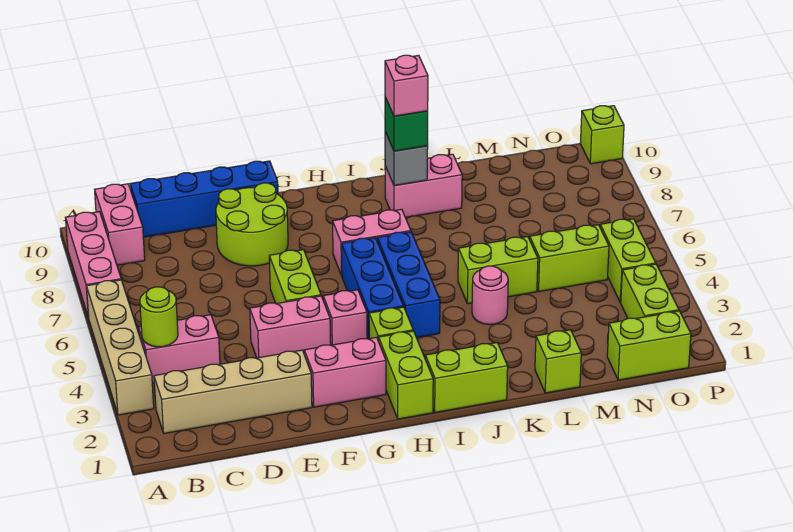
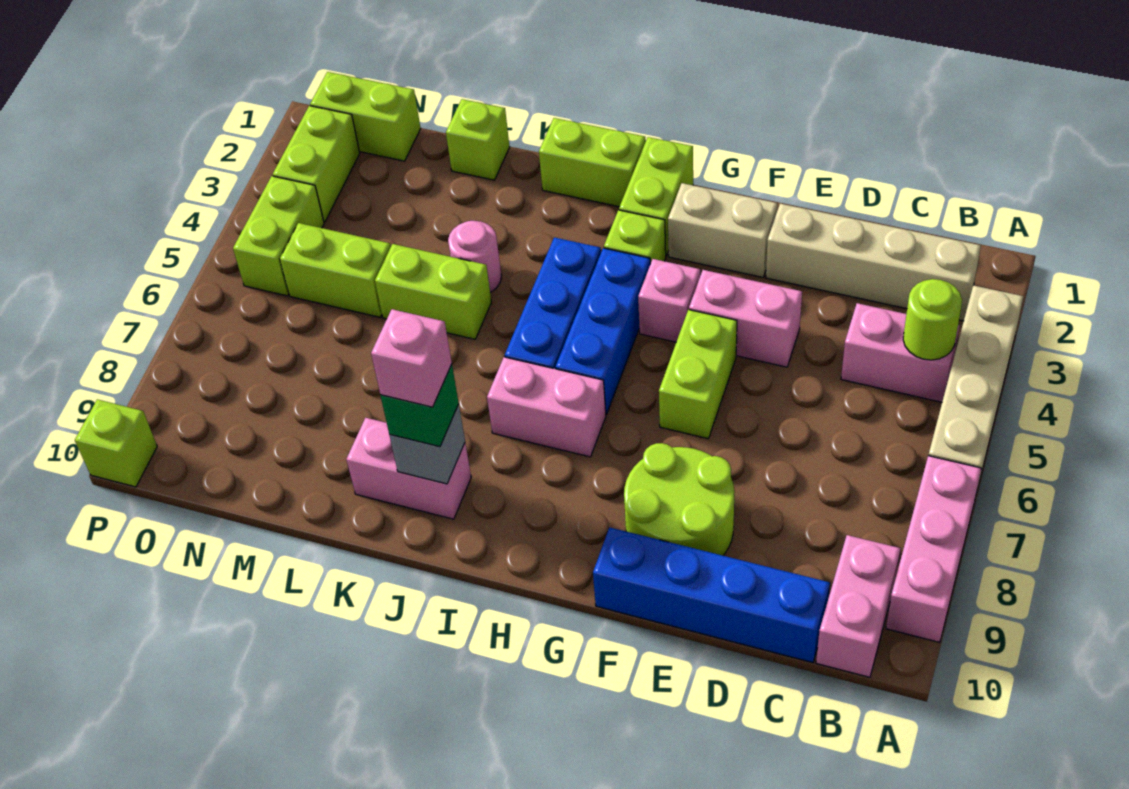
pink 1x2 brick [304,337,386,407] -> tan 1x2 brick [668,183,777,277]

